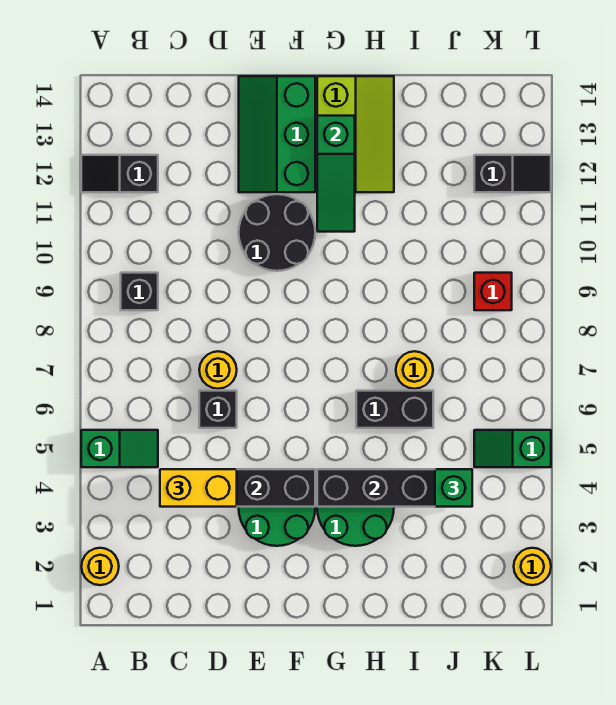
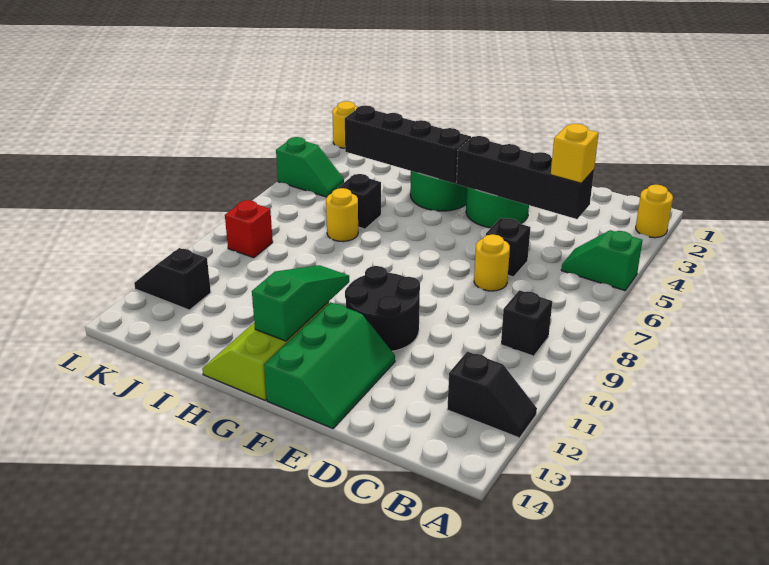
yellow 1x2 brick [160,469,237,507] -> yellow 1x1 brick [551,124,599,183]
black 1x2 brick [356,391,433,428] -> black 1x1 brick [338,174,381,229]
green 1x1 brick [435,469,472,507] -> none

